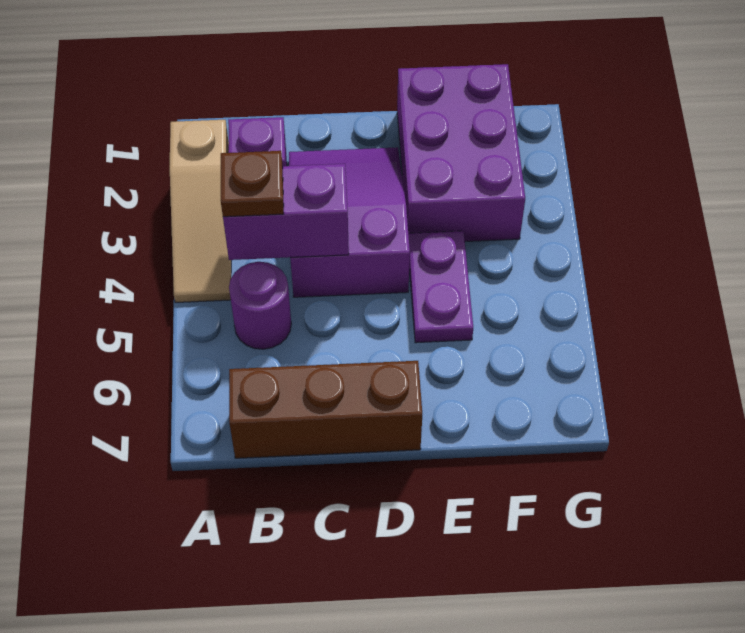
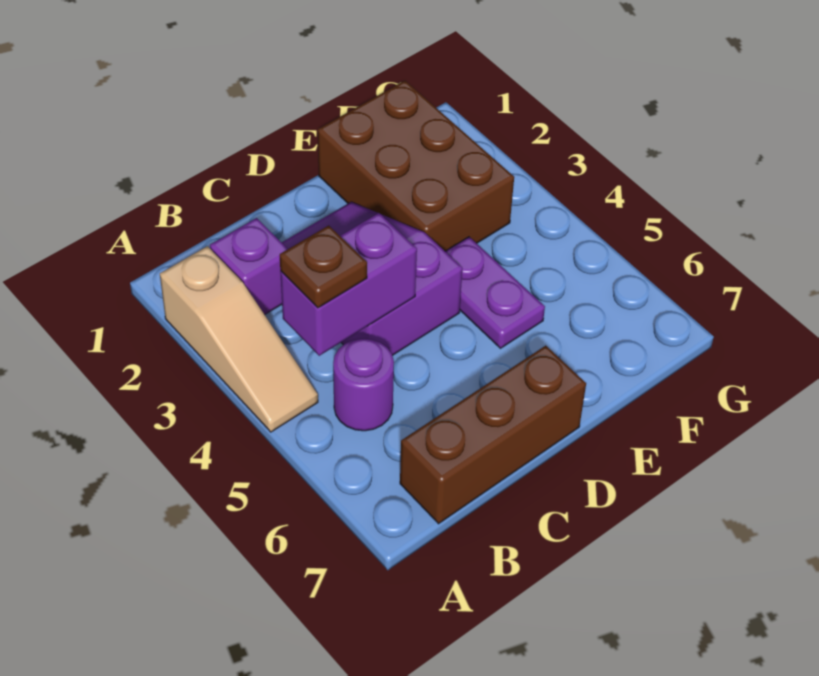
purple 2x3 brick [397,64,525,241] -> brown 2x3 brick [318,81,514,251]

